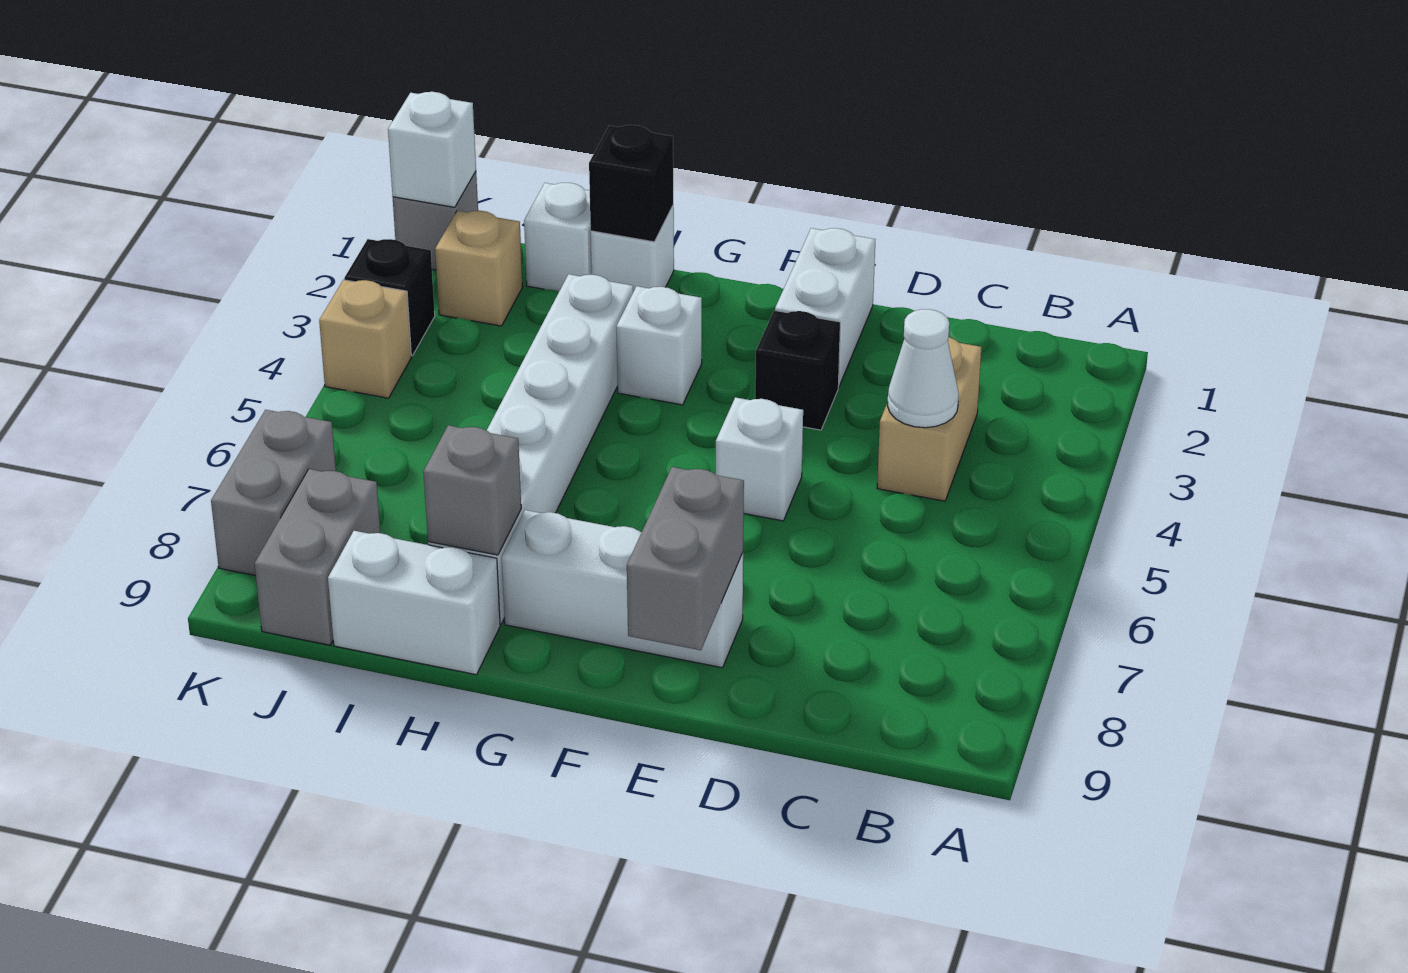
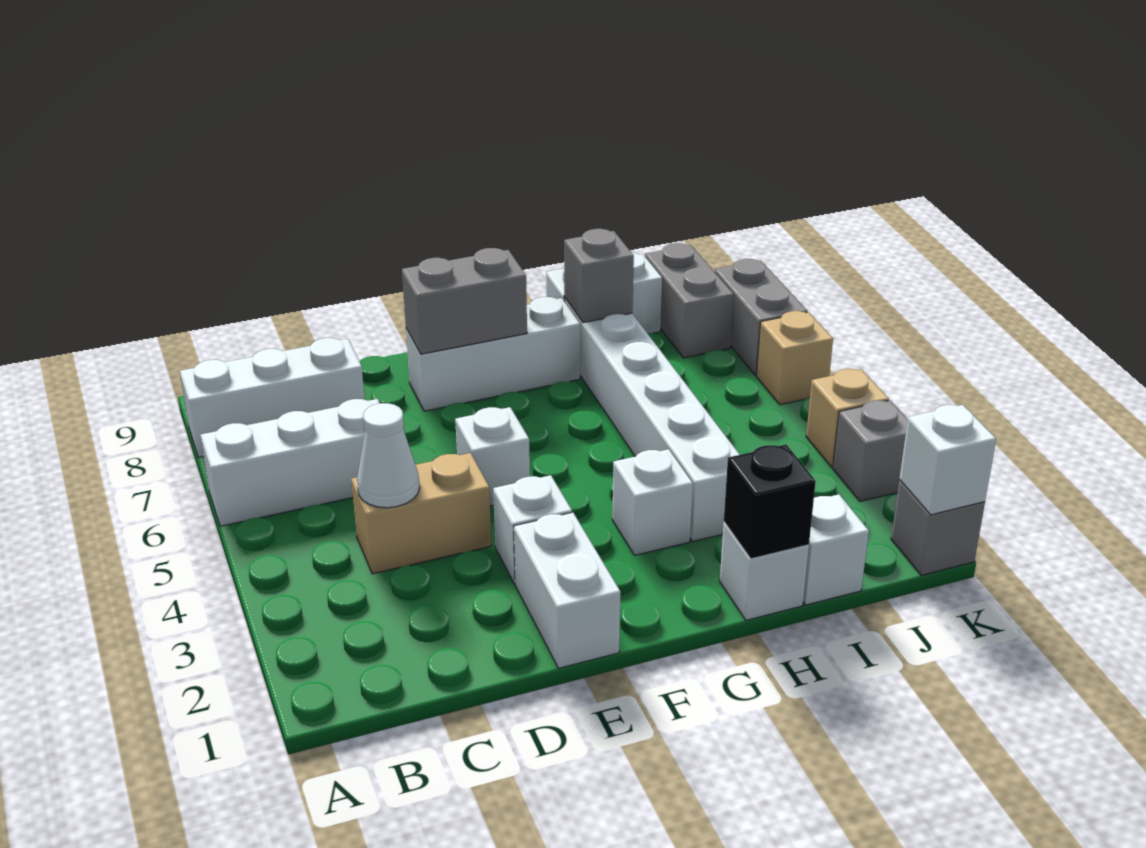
none -> white 1x3 brick [201,399,380,526]
none -> white 1x3 brick [180,338,365,458]
tan 1x2 brick [877,337,981,501] -> tan 1x2 brick turned to [351,453,491,574]
black 1x1 brick [755,310,840,430] -> white 1x1 brick [493,475,572,584]
grey 1x2 brick [627,467,744,650] -> grey 1x2 brick turned to [402,248,527,354]
tan 1x1 brick [435,211,523,326] -> tan 1x1 brick moved to [757,311,833,405]
black 1x1 brick [344,239,435,356] -> grey 1x1 brick [833,400,908,501]

